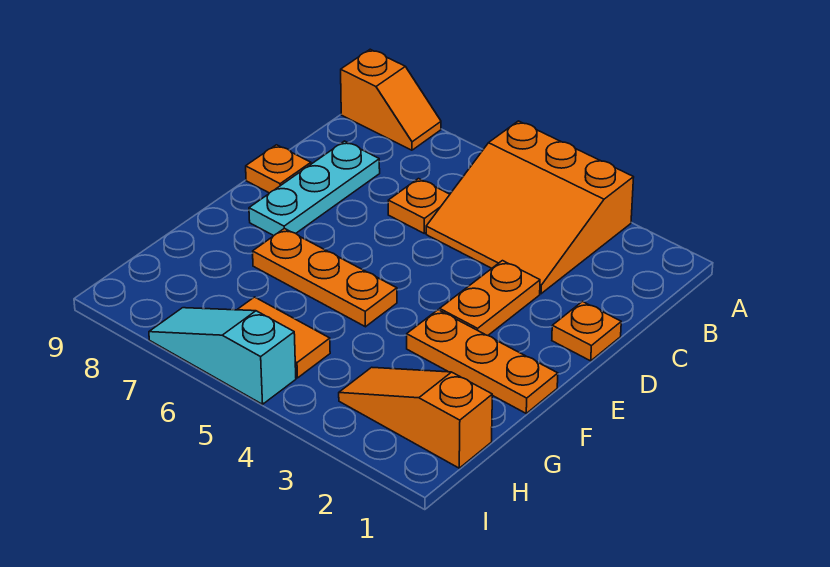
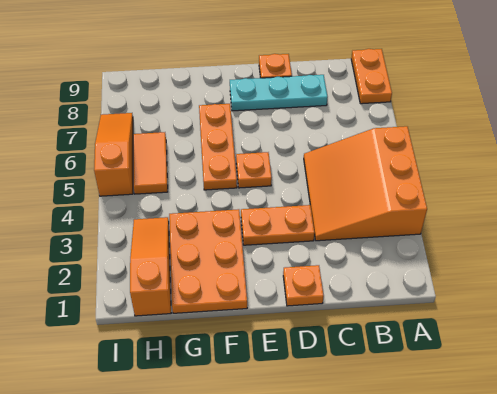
orange 1x2 slope [341,49,441,150] -> orange 1x2 plate [351,49,392,104]
orange 1x1 plate [388,179,450,233] -> orange 1x1 plate moved to [236,152,272,188]
orange 1x3 plate [407,310,558,413] -> orange 2x3 plate [169,209,247,313]
cyan 1x3 slope [149,308,296,404] -> orange 1x3 slope [94,113,133,196]

